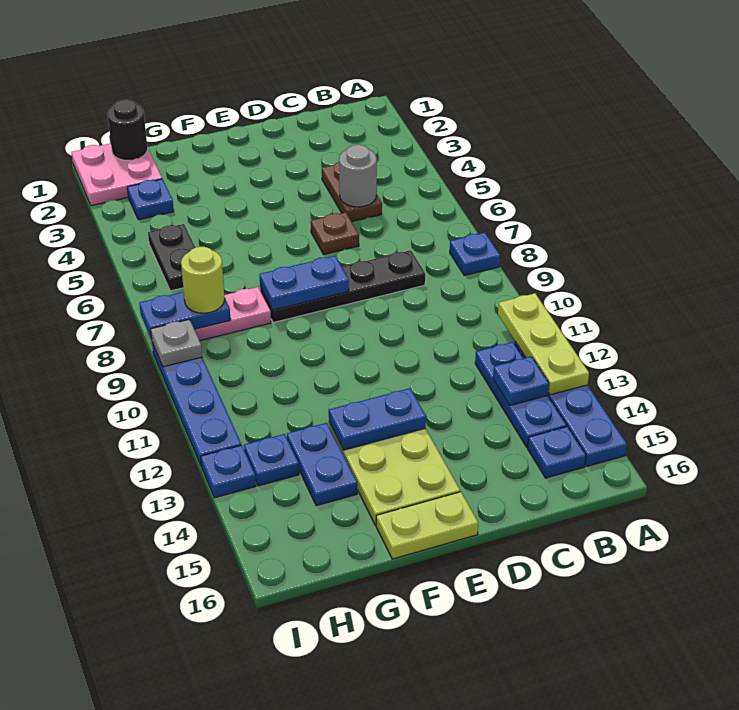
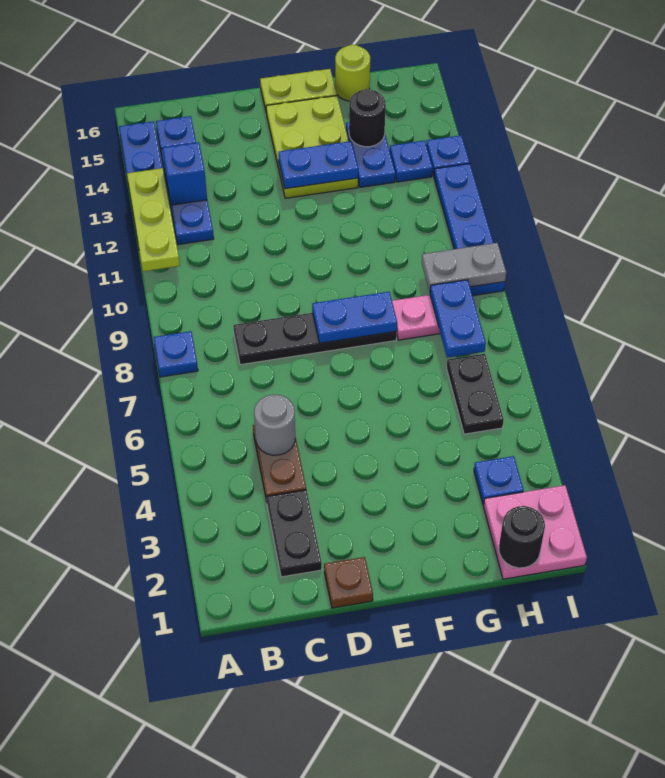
blue 1x1 plate [493,357,549,406] -> blue 1x1 brick [163,142,207,205]
none -> black 1x2 plate [267,490,322,577]
brown 1x1 plate [311,212,359,254] -> brown 1x1 plate moved to [324,557,373,608]
none -> black 1x1 round brick [349,89,386,147]
blue 1x2 plate [139,292,231,339] -> blue 1x2 plate turned to [430,280,486,358]
lime 1x1 round brick [181,247,225,313] -> lime 1x1 round brick moved to [335,45,370,101]
grey 1x1 plate [151,319,202,367] -> grey 1x2 plate [422,243,506,292]

